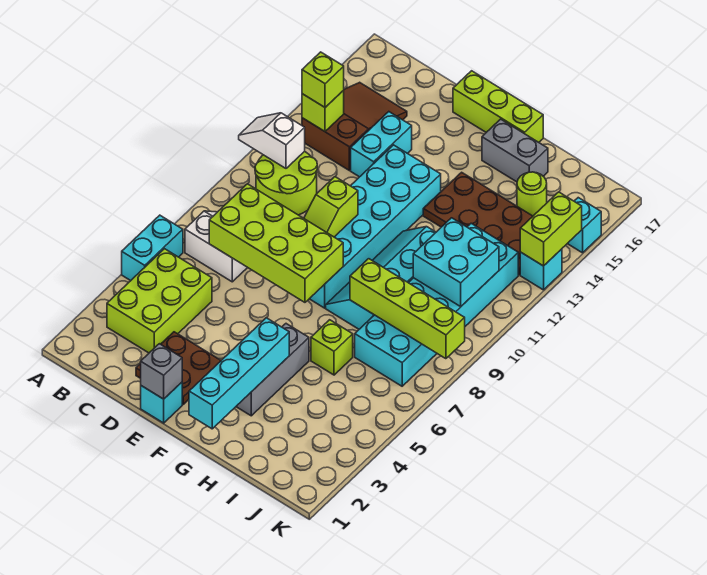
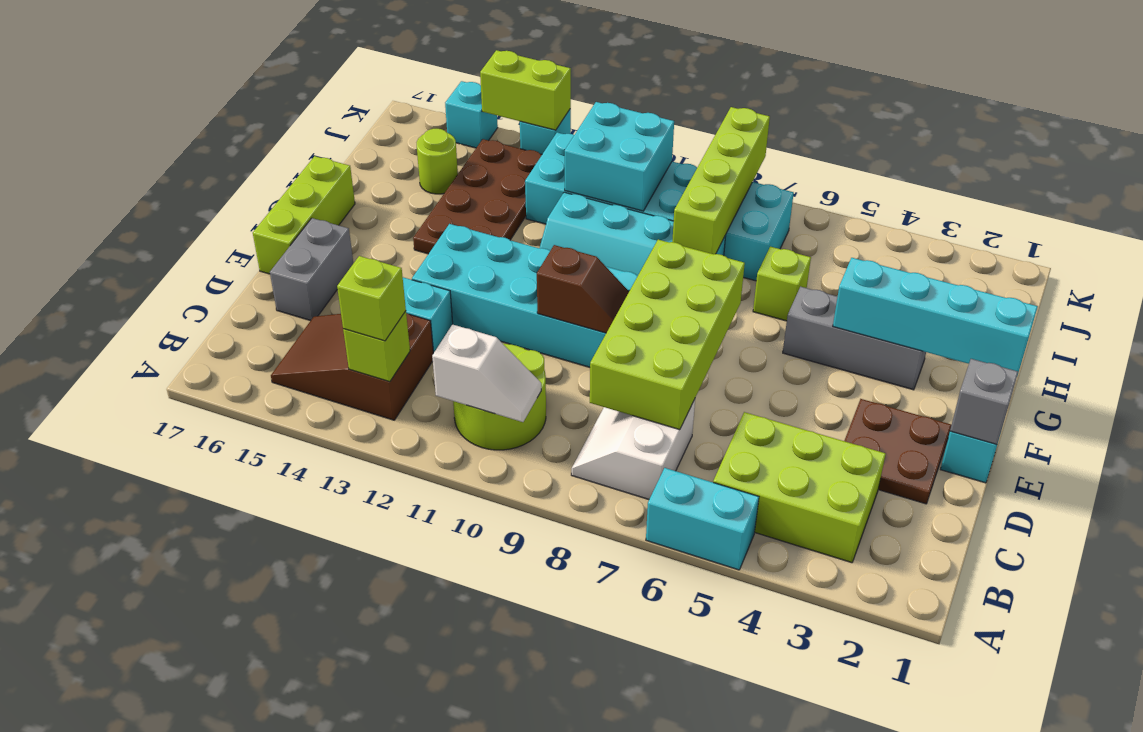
white 1x2 slope [239,113,305,168] -> white 1x2 slope turned to [432,324,541,422]
lime 1x2 slope [304,177,358,237] -> brown 1x2 slope [537,245,629,333]
grey 1x2 brick [482,119,548,182] -> grey 1x2 brick moved to [270,218,353,321]

